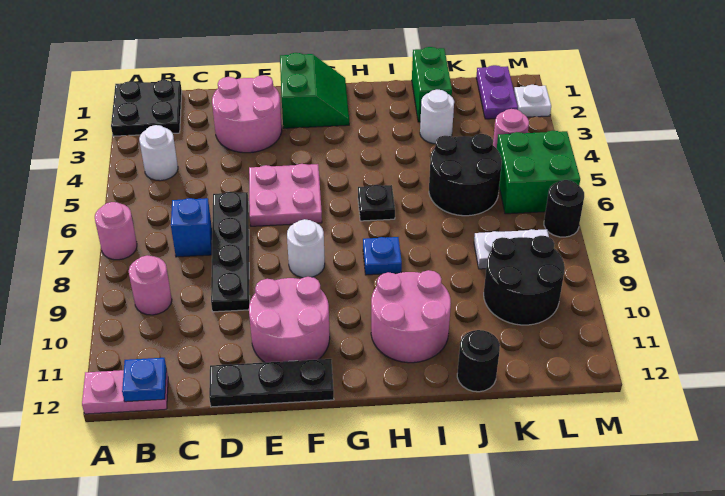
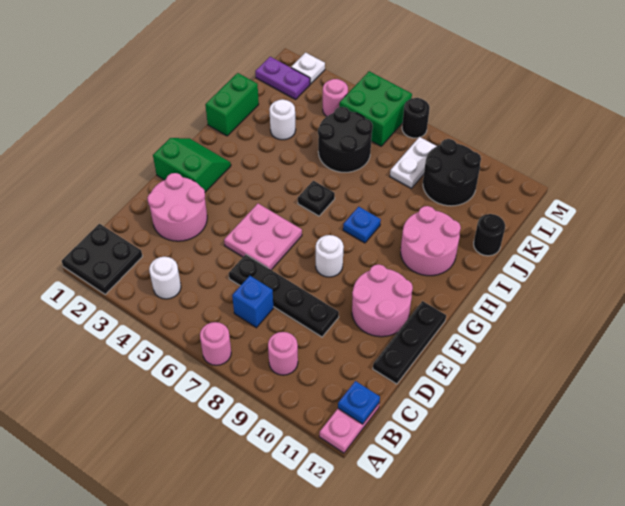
green 1x2 brick [412,47,452,122] -> green 1x2 brick turned to [205,73,259,136]

